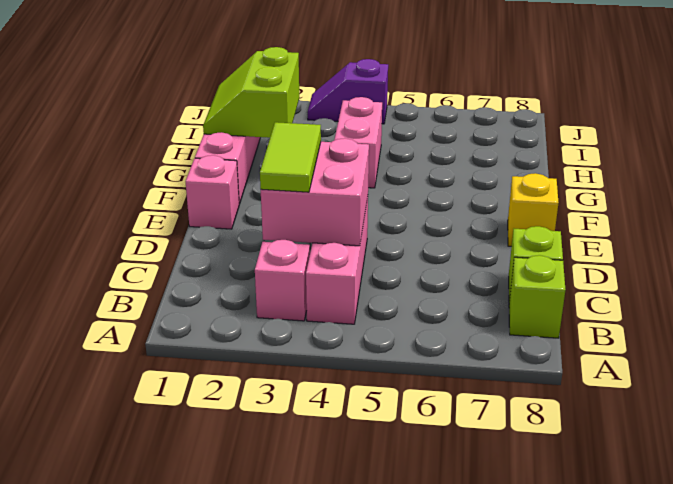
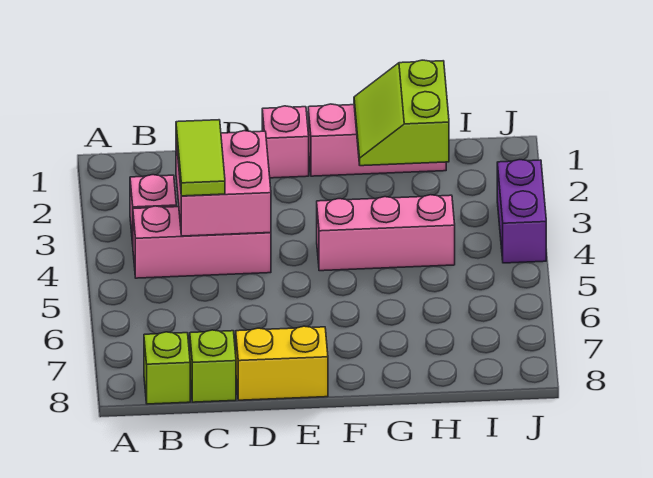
lime 1x2 tile [260,122,321,192] -> lime 1x2 tile turned to [176,120,225,196]
yellow 1x1 brick [508,173,559,246] -> yellow 1x2 brick [236,326,328,400]
lime 2x2 slope [203,47,299,138] -> lime 2x2 slope turned to [354,60,449,166]
pink 1x2 brick [334,97,382,188] -> pink 1x3 brick [317,195,455,271]
purple 1x2 slope [308,59,388,124] -> purple 1x2 brick [497,160,546,263]

